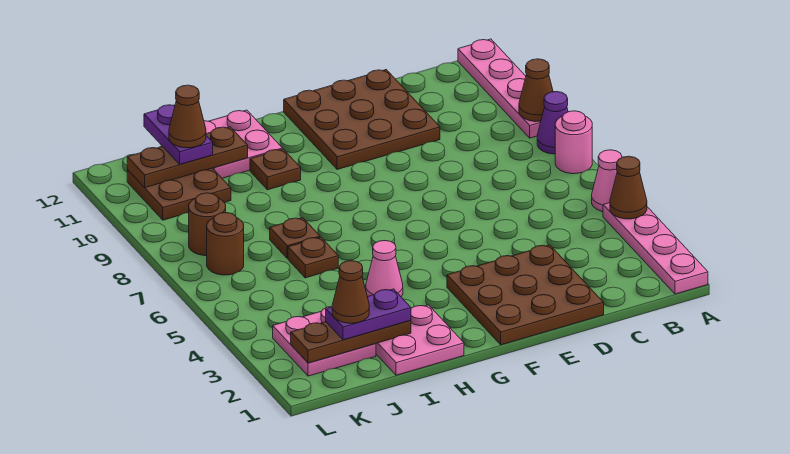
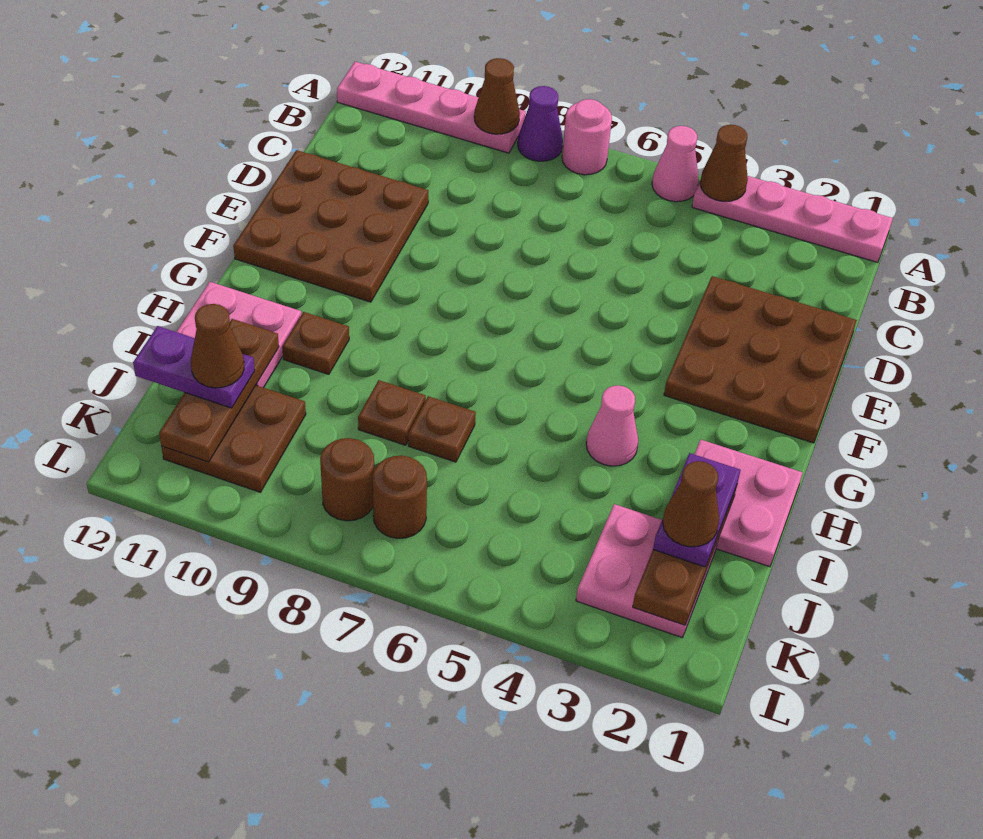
brown 1x1 plate [288,237,338,278] -> brown 1x1 plate moved to [358,380,426,445]

